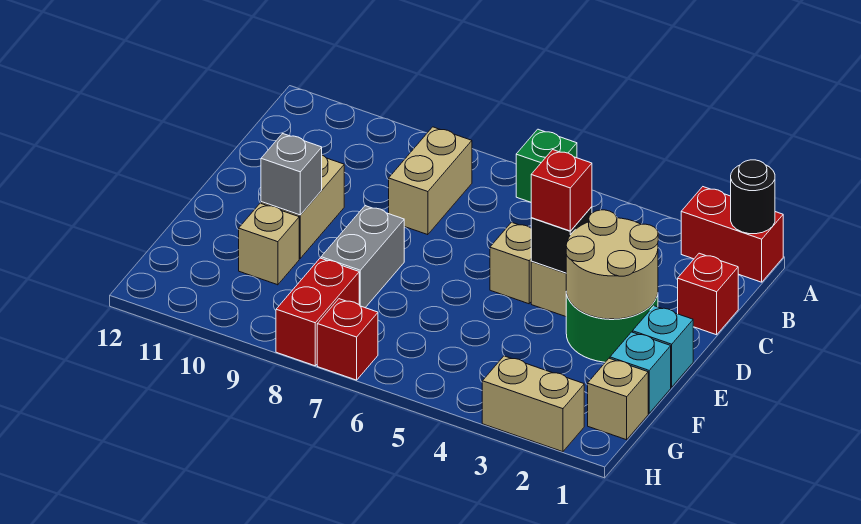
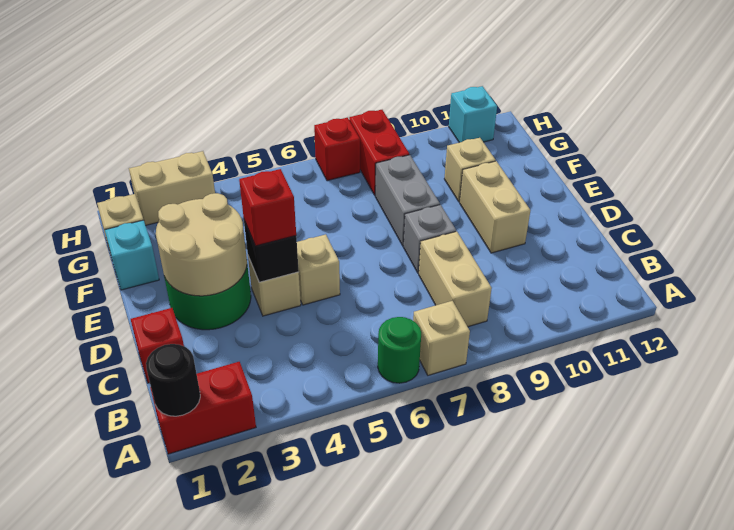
green 1x1 brick [516,129,577,202] -> green 1x1 round brick [378,317,421,383]
none -> tan 1x1 brick [413,301,470,375]
cyan 1x1 brick [633,306,693,387] -> cyan 1x1 brick moved to [449,86,497,143]
grey 1x1 brick [261,134,322,215] -> grey 1x1 brick moved to [403,205,456,273]

